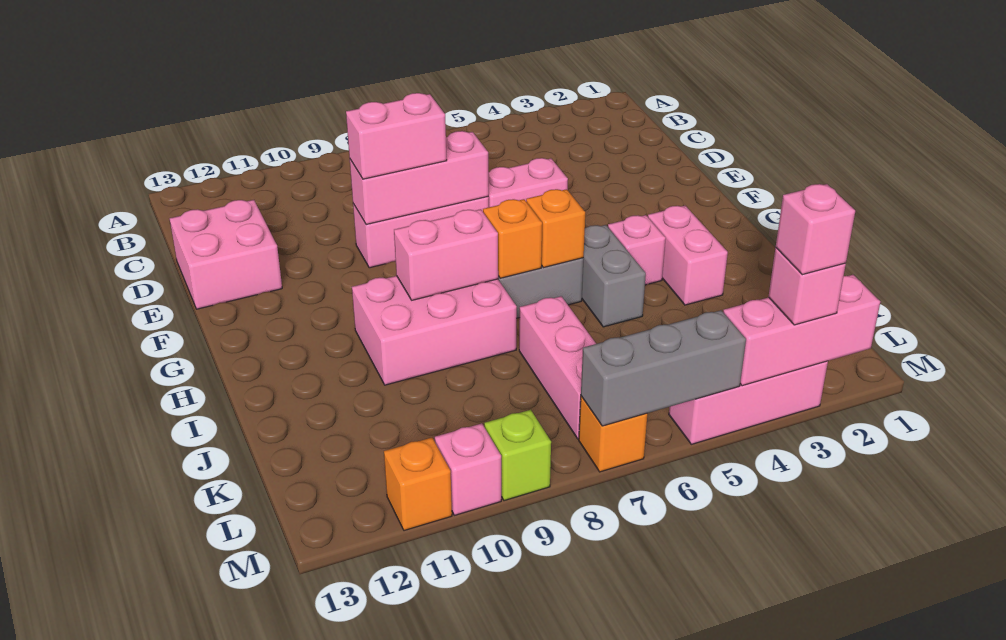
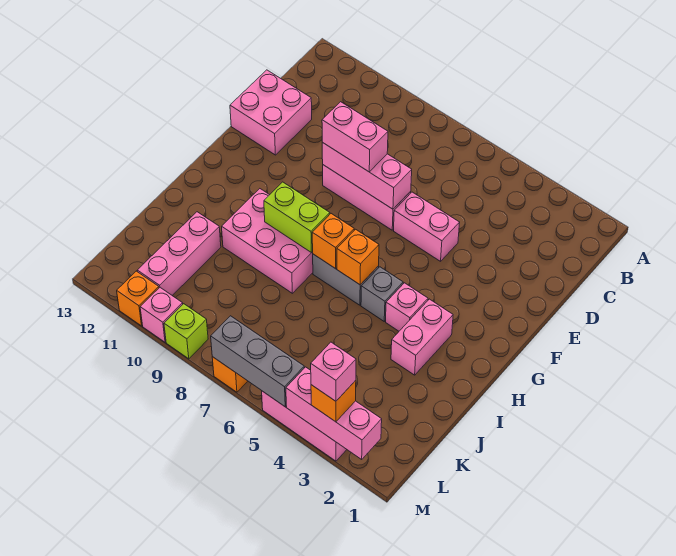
grey 1x2 brick [582,225,646,327] -> grey 1x1 brick [361,267,403,321]
pink 1x2 brick [394,209,498,300] -> lime 1x2 brick [264,182,330,253]
pink 1x3 brick [519,296,596,439] -> pink 1x3 brick moved to [137,212,221,295]
pink 1x1 brick [768,248,846,325] -> orange 1x1 brick [311,380,356,422]

